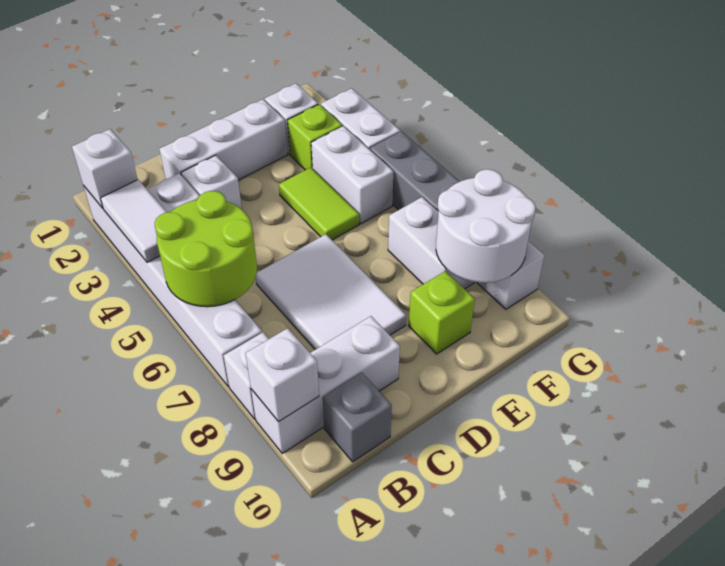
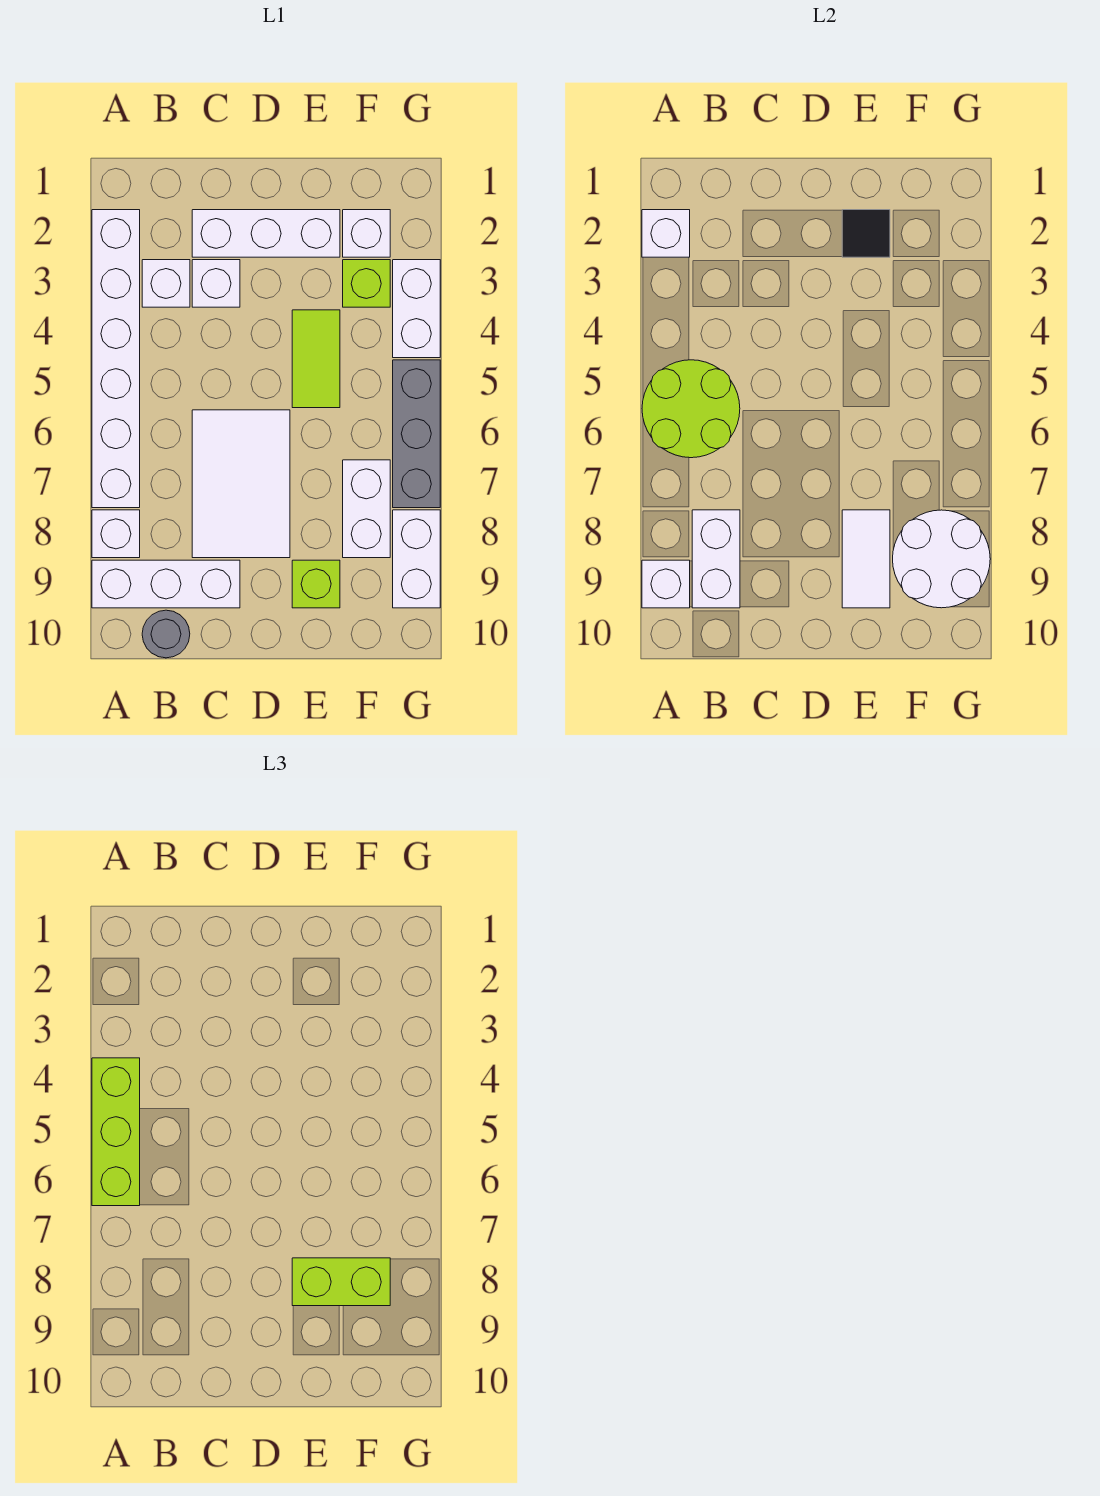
white 1x2 tile [101,180,167,262] -> white 1x2 tile moved to [842,510,890,608]
none -> lime 1x3 brick [92,1058,140,1206]
grey 1x1 brick [323,372,392,462] -> grey 1x1 round brick [142,610,190,658]
none -> black 1x1 tile [842,210,890,257]
none -> lime 1x2 brick [292,1258,390,1306]
white 1x2 brick [311,126,393,224] -> white 1x2 brick moved to [692,510,740,608]

